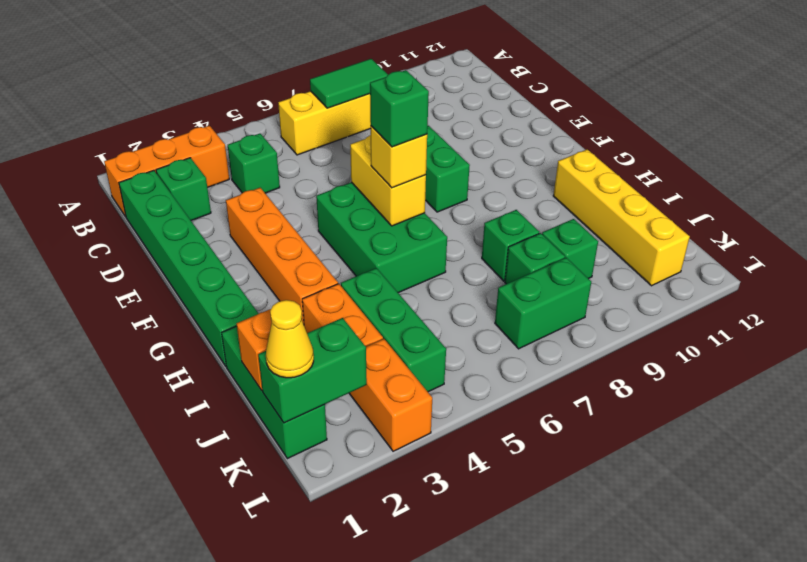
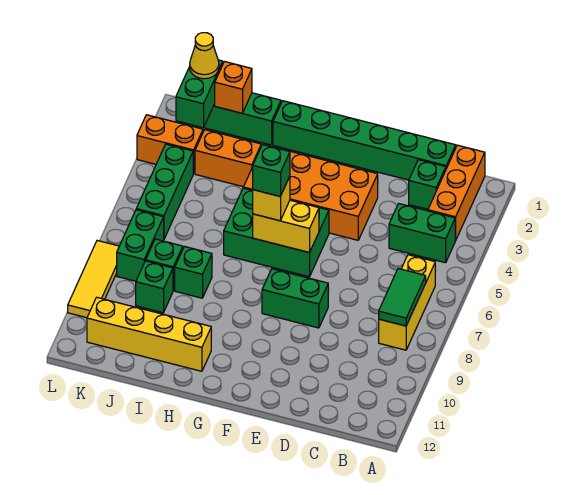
green 1x1 brick [228,134,280,193] -> green 1x2 brick [389,204,455,263]
orange 1x4 brick [226,188,338,324] -> orange 2x4 brick [243,145,378,240]
green 1x3 brick [341,268,446,392] -> green 1x3 brick turned to [136,144,193,239]
none -> yellow 1x3 tile [68,241,119,318]

